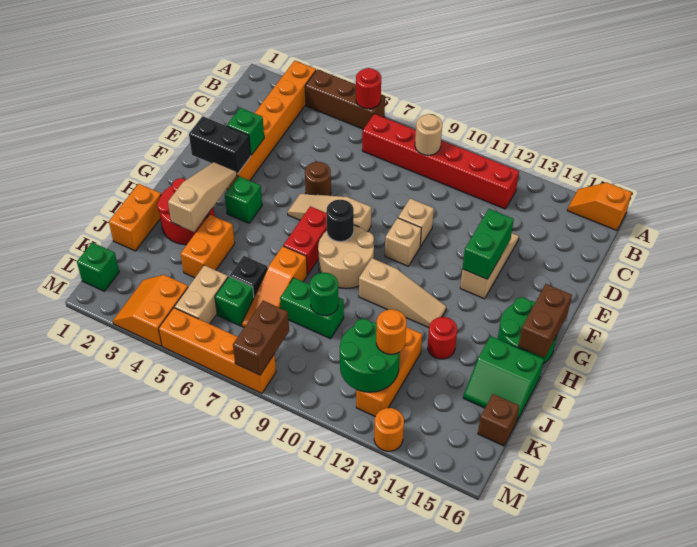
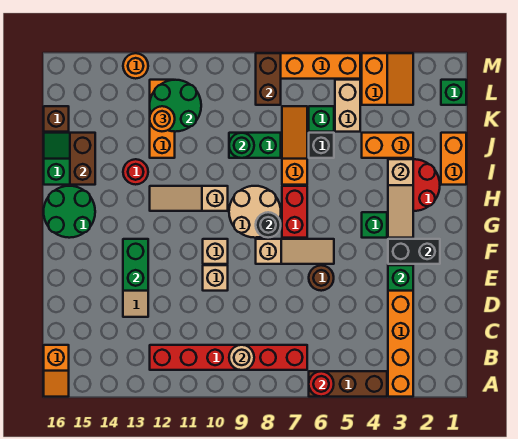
orange 1x2 slope [567,183,632,231] -> orange 1x2 slope turned to [44,345,69,397]
brown 1x2 brick [518,284,572,358] -> brown 1x2 brick moved to [70,133,95,185]
orange 1x2 brick [181,214,235,278] -> orange 1x2 brick turned to [362,133,413,158]

